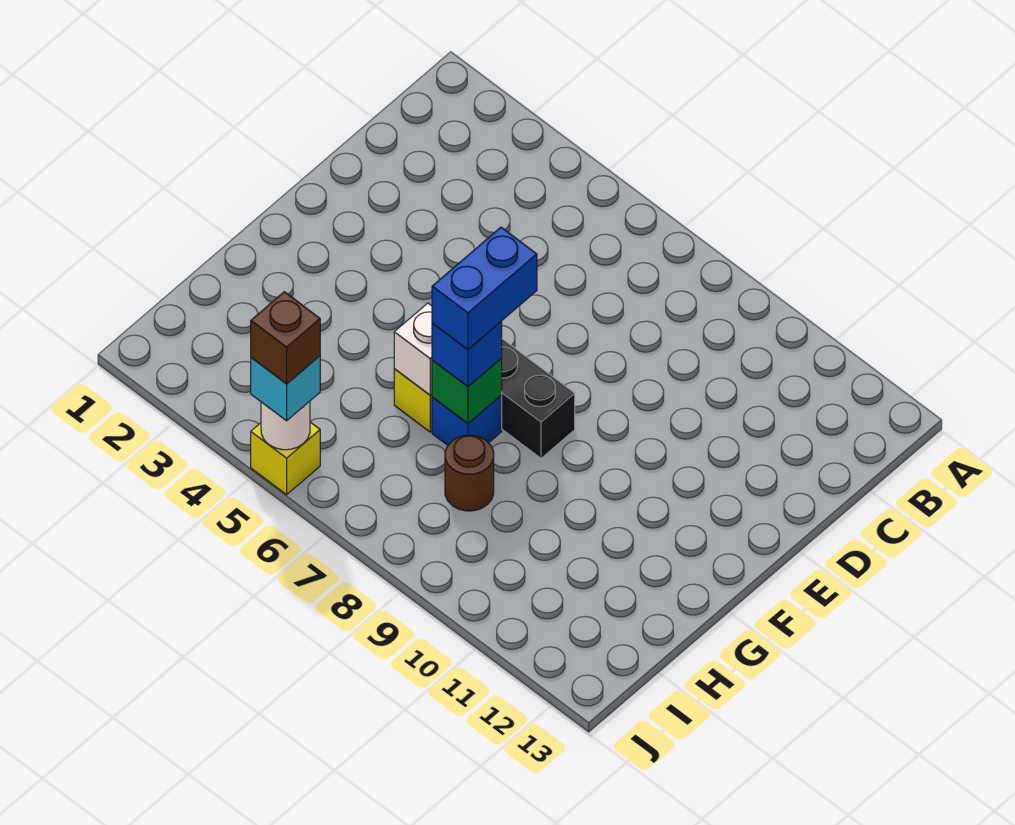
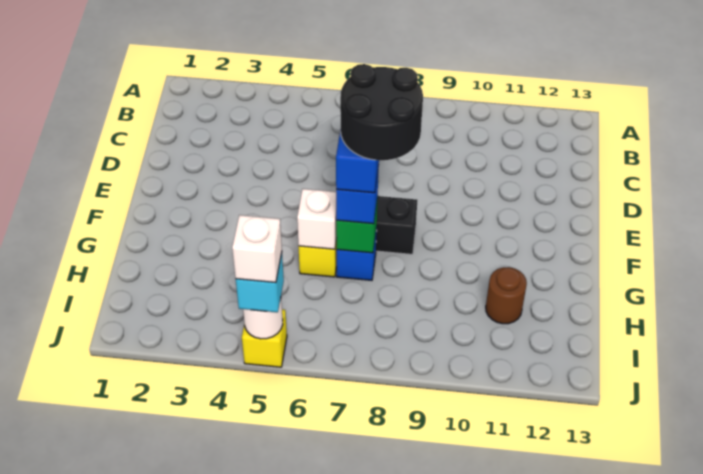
none -> black 2x2 round brick [340,64,423,160]
brown 1x1 round brick [445,435,494,511] -> brown 1x1 round brick moved to [486,267,527,324]
brown 1x1 brick [251,292,320,384] -> white 1x1 brick [232,215,282,283]

